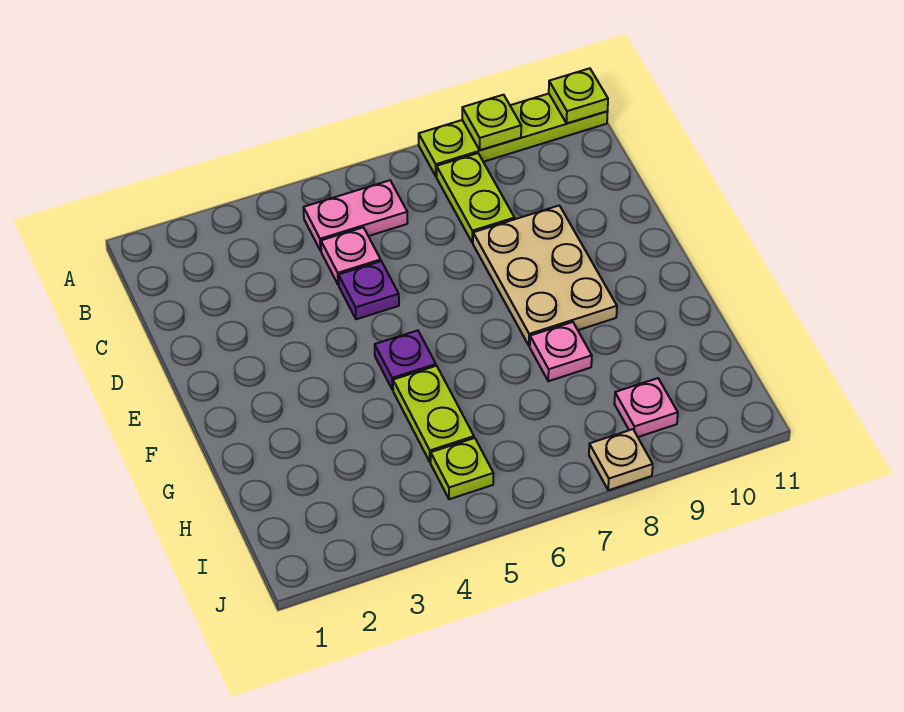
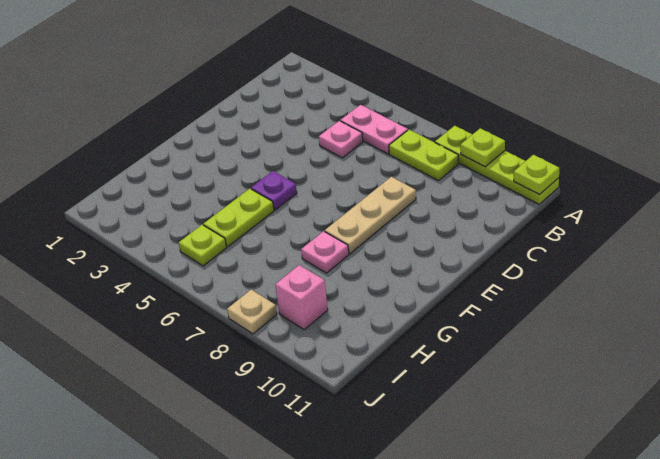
lime 1x2 plate [437,153,514,243] -> lime 1x2 plate turned to [389,130,458,181]
purple 1x1 plate [339,261,399,319] -> none
tan 2x3 plate [473,206,617,346] -> tan 1x3 plate [325,177,416,254]
pink 1x1 plate [614,378,678,437] -> pink 1x1 brick [275,265,328,329]

